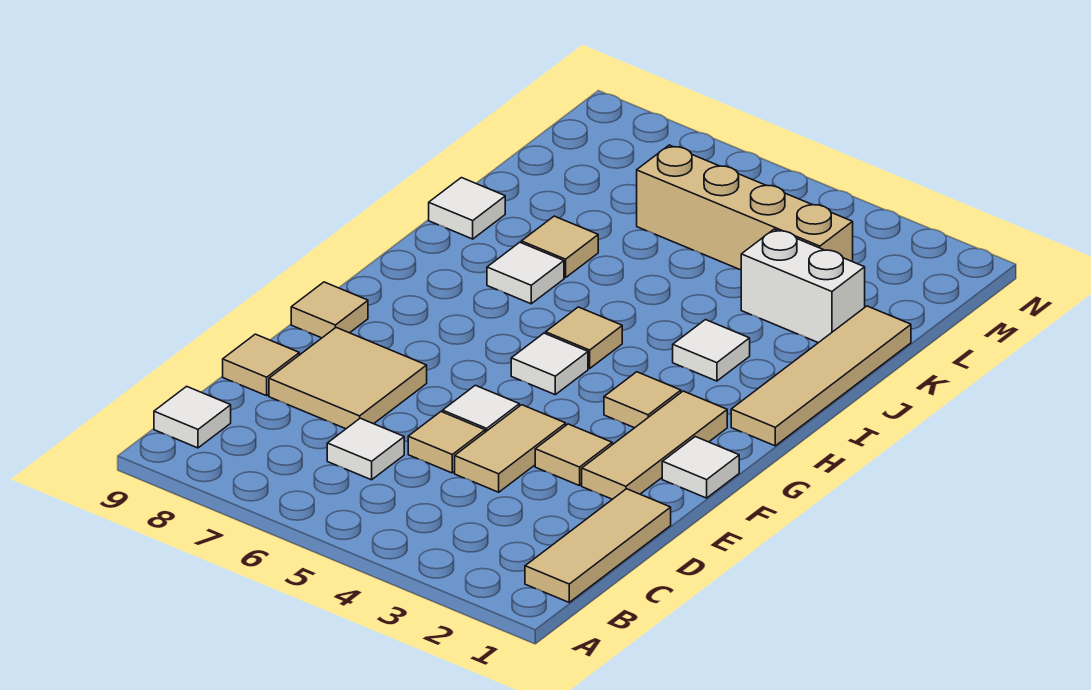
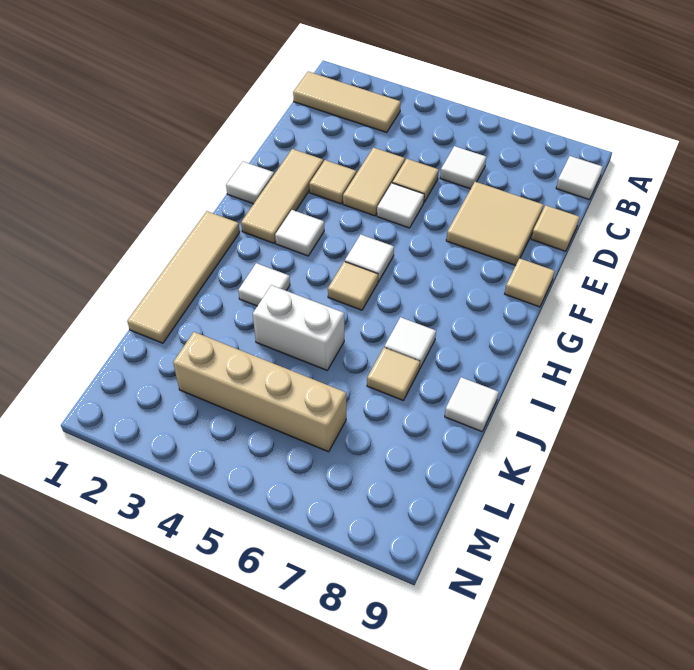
tan 1x3 tile [525,489,671,602] -> tan 1x3 tile turned to [293,72,401,132]
tan 1x1 tile [604,372,681,428] -> white 1x1 tile [275,210,324,256]
white 1x2 brick [741,229,865,343] -> white 1x2 brick moved to [253,285,344,370]

